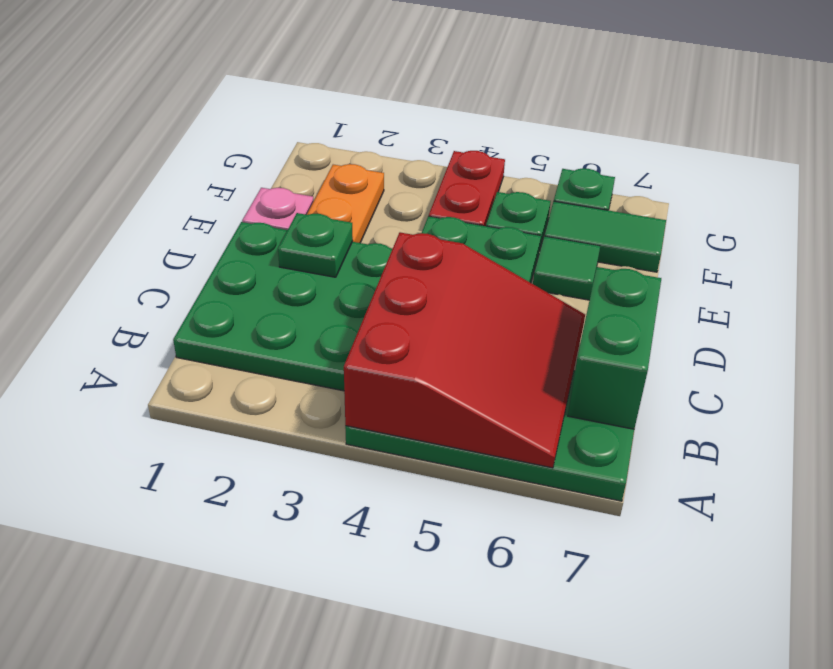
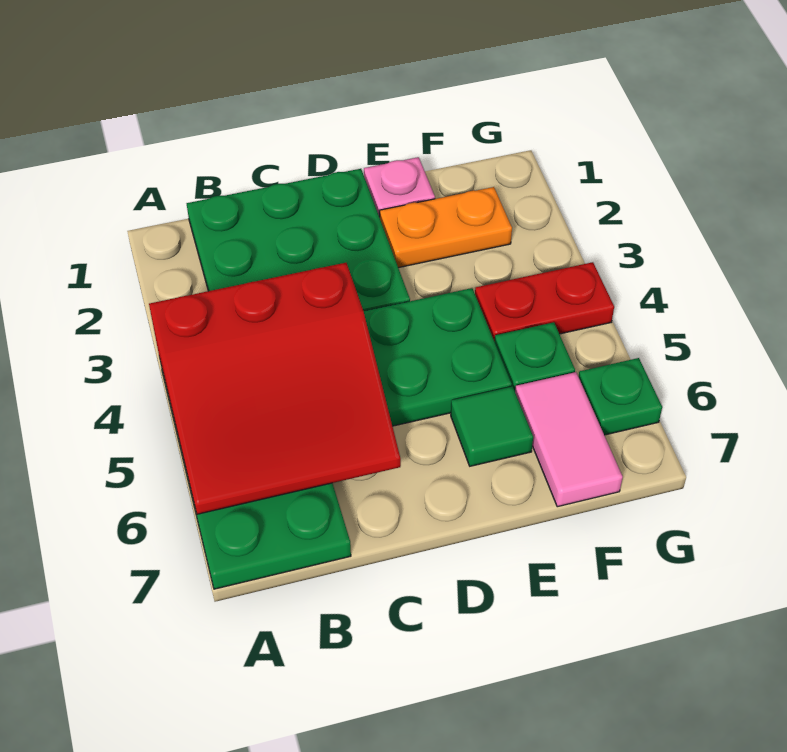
green 1x2 brick [568,267,661,429] -> none
green 1x1 plate [278,213,353,277] -> none
green 1x2 tile [544,201,666,272] -> pink 1x2 tile [515,372,623,507]

